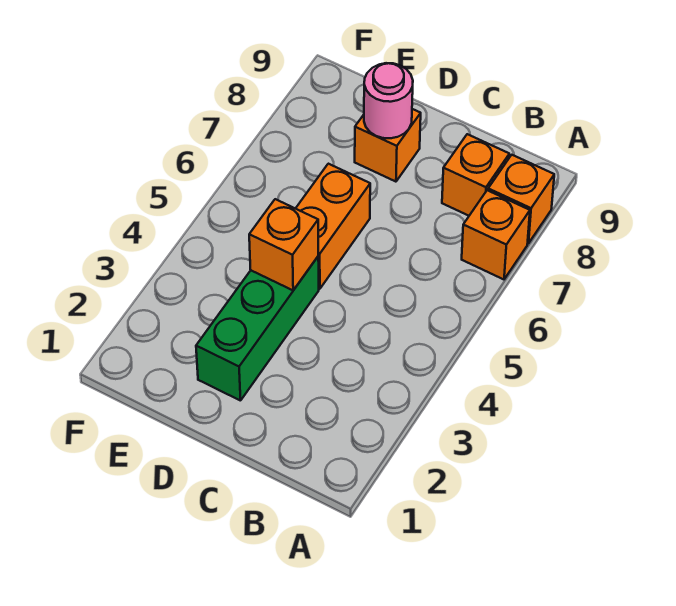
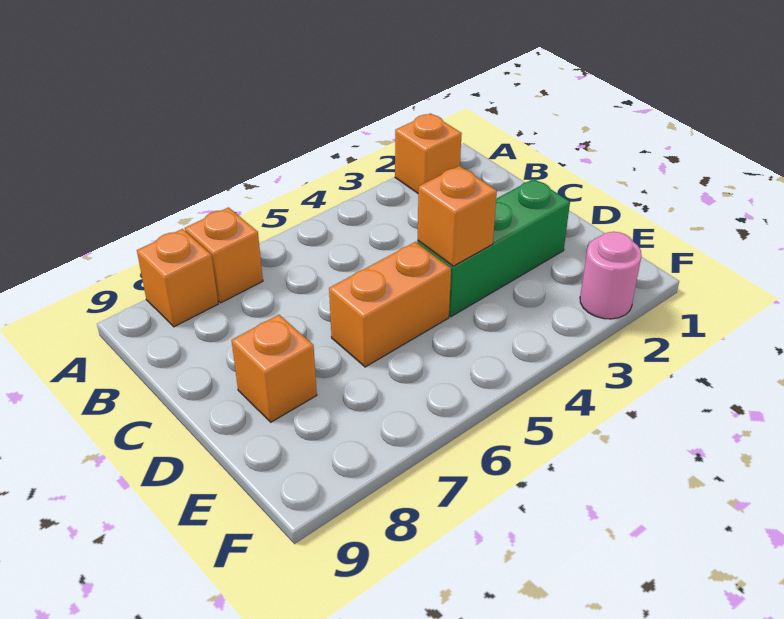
orange 1x1 brick [442,134,509,216] -> orange 1x1 brick moved to [395,113,462,193]
pink 1x1 round brick [364,63,413,138] -> pink 1x1 round brick moved to [580,232,642,319]

